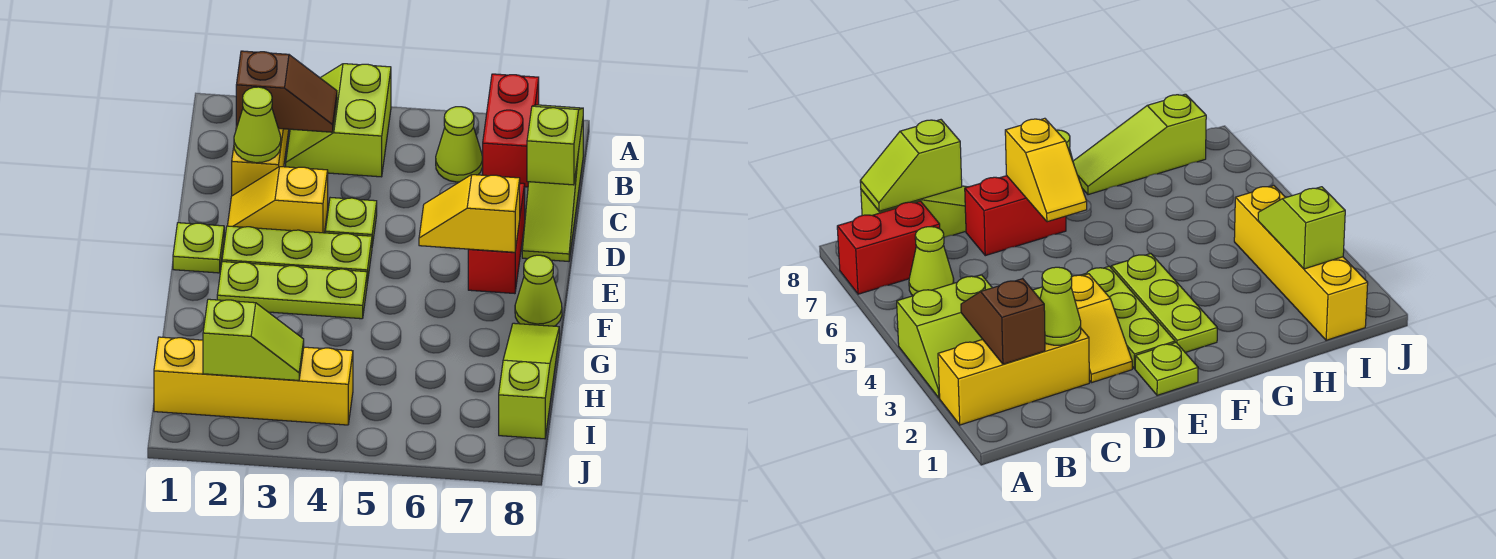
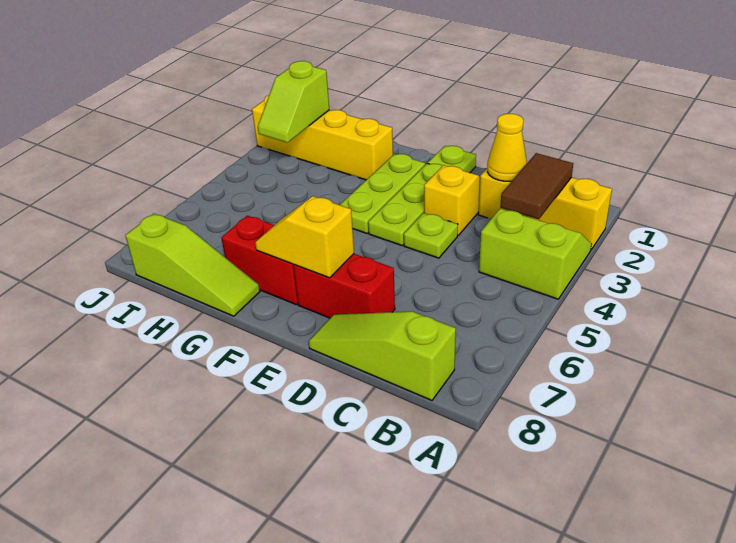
red 1x2 brick [483,74,539,187] -> red 1x2 brick moved to [221,216,298,305]
brown 1x2 slope [236,51,337,132] -> brown 1x2 tile [500,153,573,219]
lime 1x1 cone [436,107,483,182] -> none
lime 1x2 slope [527,105,583,185] -> none
lime 1x1 cone [234,87,281,163] -> yellow 1x1 cone [487,114,527,181]
yellow 1x2 slope [419,175,520,252] -> yellow 1x2 slope turned to [255,196,354,278]
lime 1x1 cone [515,255,562,326] -> none
yellow 1x4 brick [154,337,353,425] -> yellow 1x4 brick turned to [252,95,393,180]

